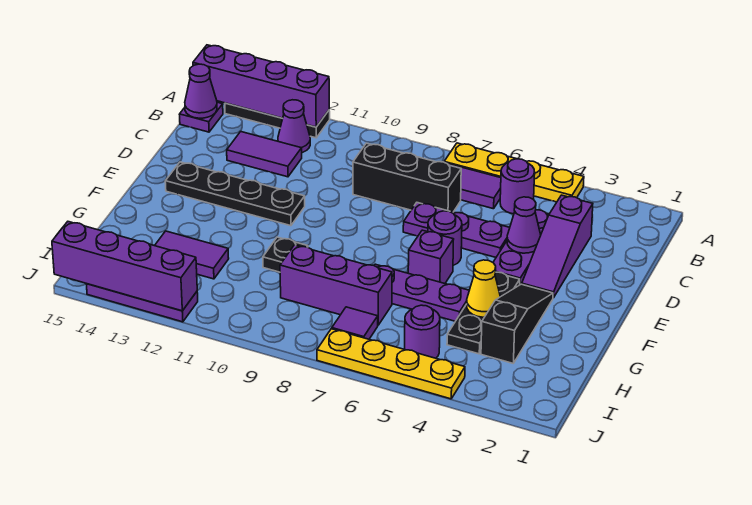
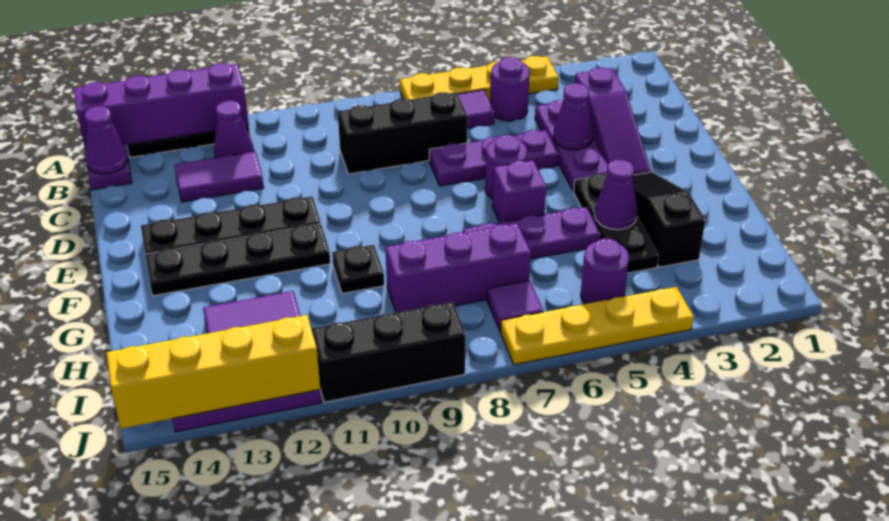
none -> black 1x4 plate [145,224,330,296]
yellow 1x1 cone [467,260,500,317] -> purple 1x1 cone [595,160,637,230]
none -> black 1x3 brick [311,302,466,402]
purple 1x4 brick [52,222,197,311] -> yellow 1x4 brick [106,315,320,429]

